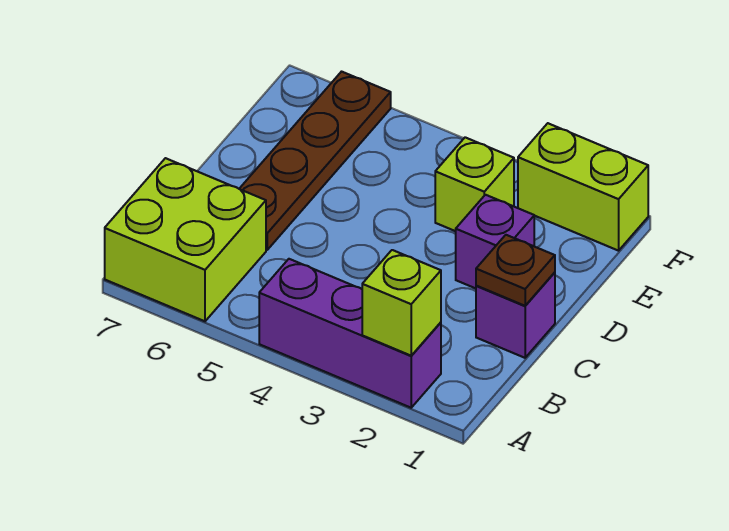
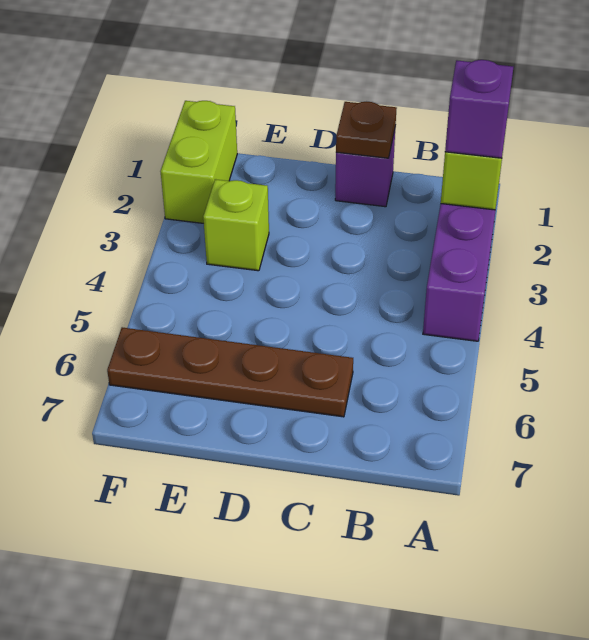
lime 2x2 brick [105,158,266,321] -> none
purple 1x1 brick [456,195,534,288] -> purple 1x1 brick moved to [445,60,513,159]

